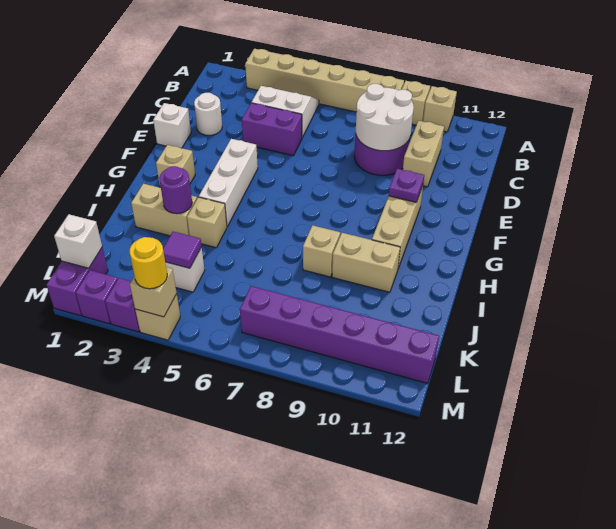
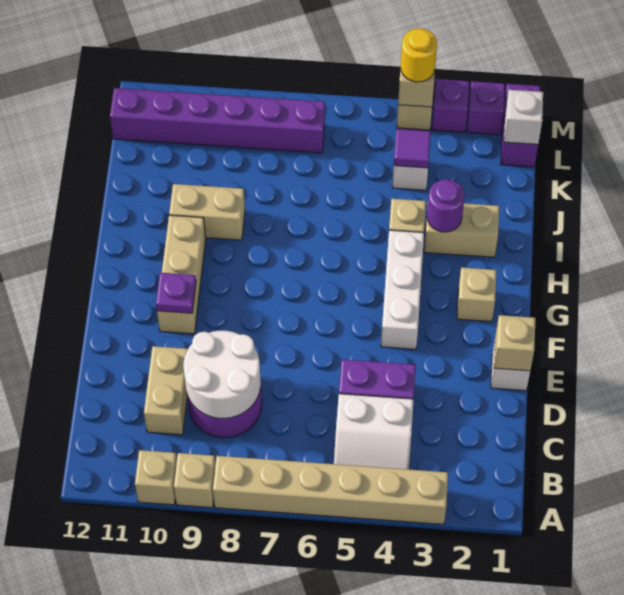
white 1x1 round brick [194,93,222,136] -> none
tan 1x1 brick [303,225,340,277] -> tan 1x1 brick moved to [494,315,536,371]

